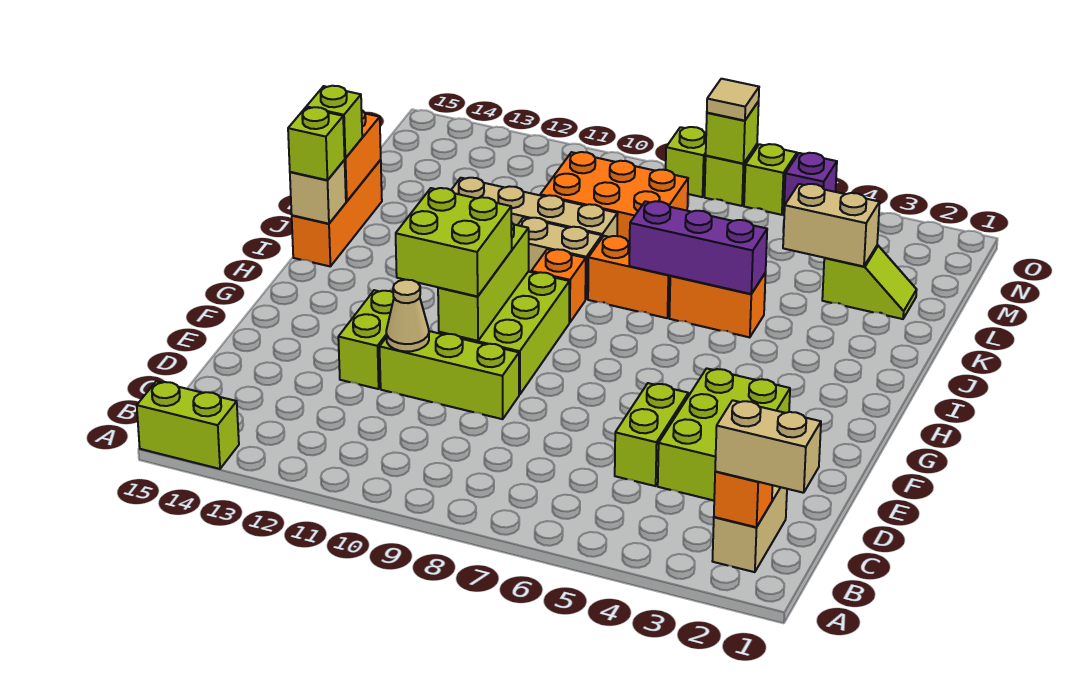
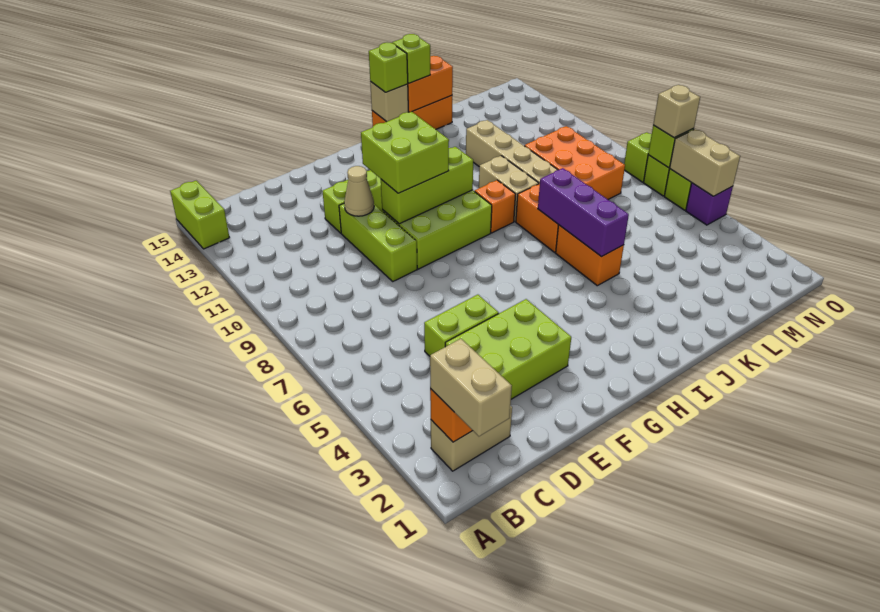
lime 1x2 slope [822,245,917,319] -> none
tan 1x2 brick [783,184,880,266] -> tan 1x2 brick moved to [670,129,740,196]
tan 1x1 tile [707,79,759,121] -> tan 1x1 brick [653,85,700,138]

